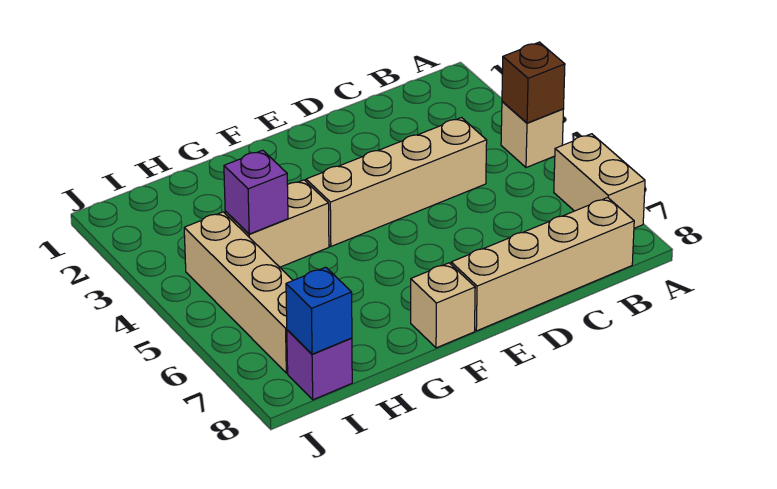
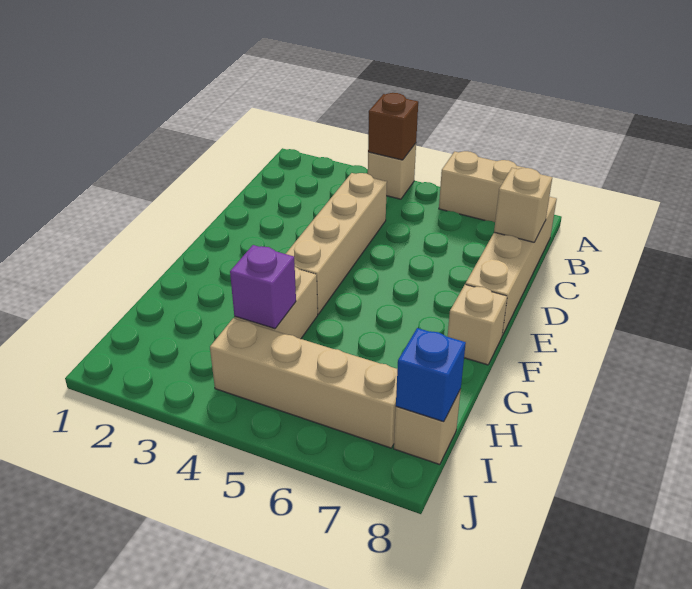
none -> tan 1x1 brick [494,168,552,242]
purple 1x1 brick [287,330,352,400] -> tan 1x1 brick [394,389,461,465]

